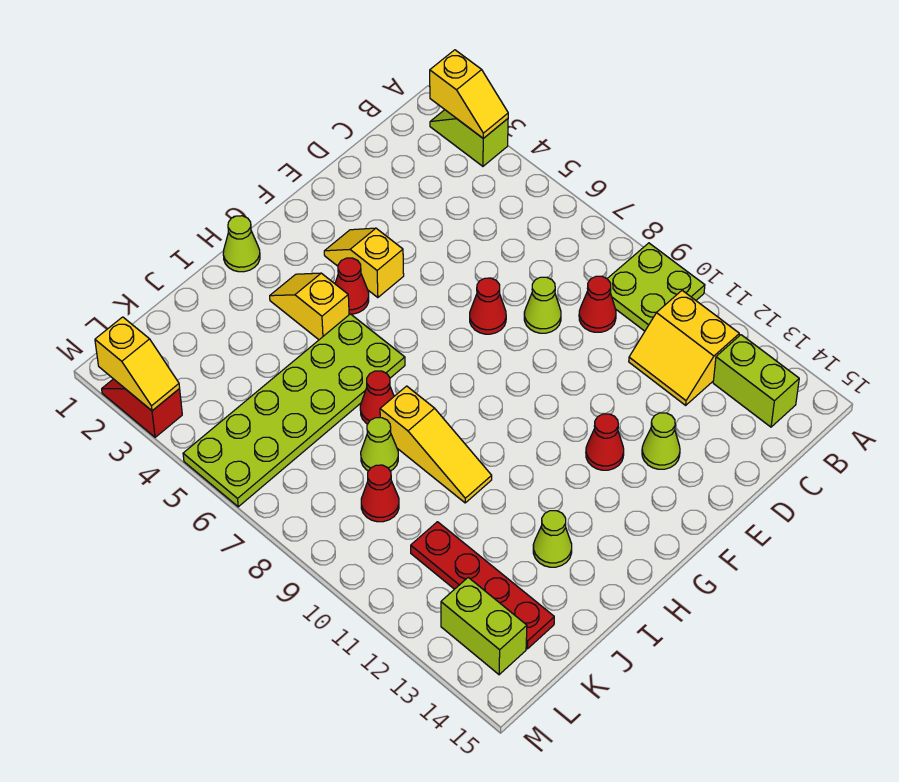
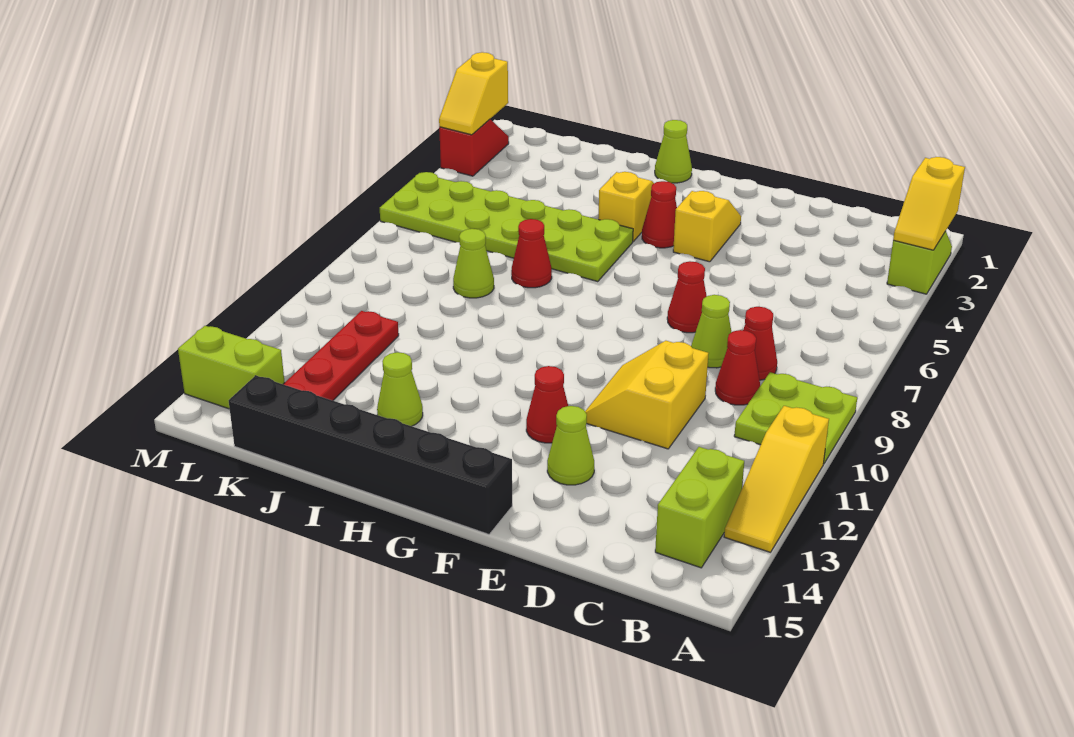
yellow 2x2 slope [629,291,739,405] -> yellow 2x2 slope moved to [585,341,709,449]
none -> black 1x6 brick [229,376,512,534]
yellow 1x3 slope [380,386,492,503] -> yellow 1x3 slope moved to [724,406,829,552]
red 1x1 cone [361,465,399,522] -> red 1x1 cone moved to [743,307,777,380]
lime 1x2 brick [441,578,527,675] -> lime 1x2 brick turned to [178,326,285,409]

